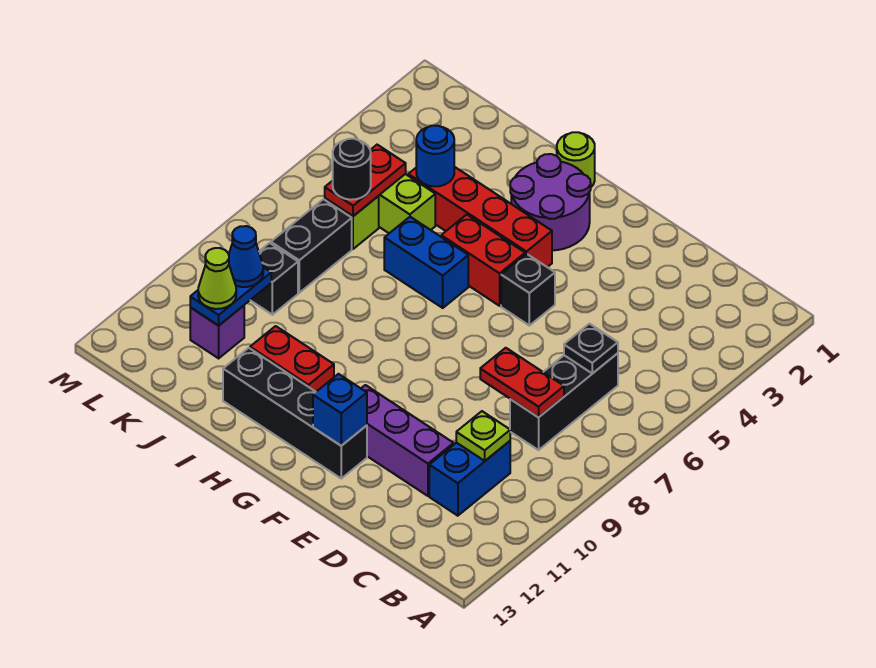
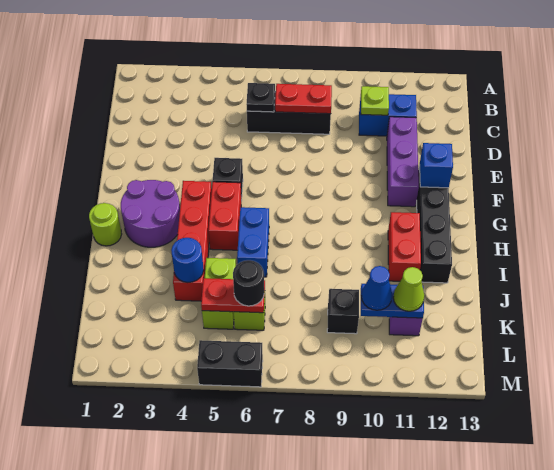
red 1x2 plate [480,348,564,417] -> red 1x2 plate turned to [275,84,332,114]
black 1x2 brick [271,199,352,293] -> black 1x2 brick moved to [197,340,263,387]

